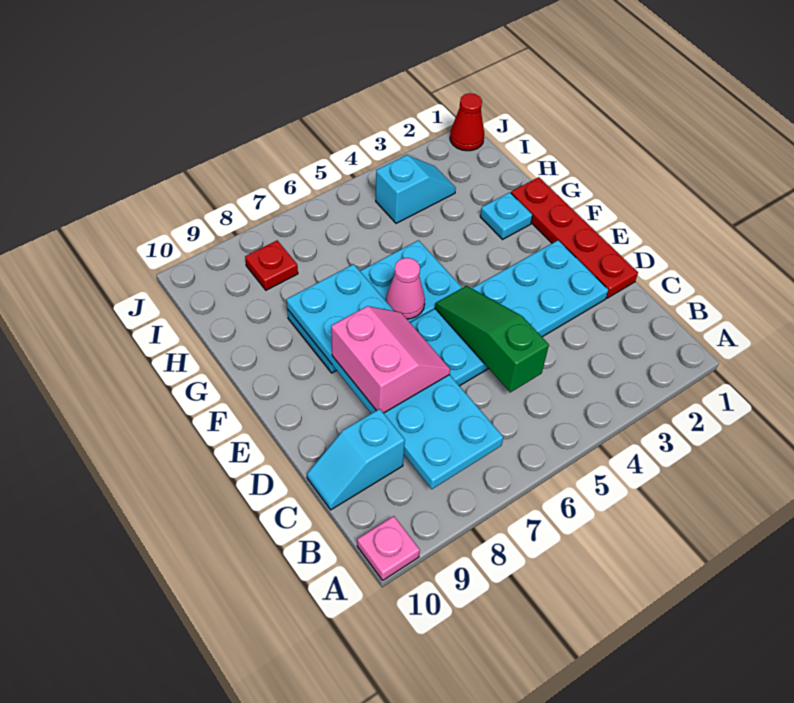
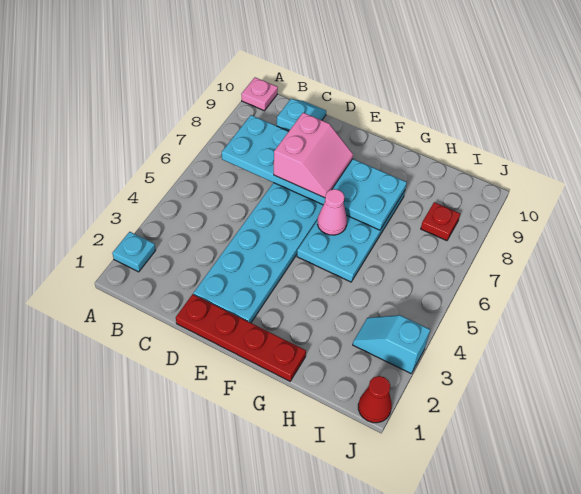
green 1x3 slope [435,286,549,392] -> none
pink 2x2 slope [331,306,450,413] -> pink 2x2 slope turned to [274,113,353,198]
cyan 1x1 plate [480,192,532,239] -> cyan 1x1 plate moved to [112,232,156,272]
cyan 1x2 slope [376,155,456,223] -> cyan 1x2 slope turned to [353,315,430,373]

